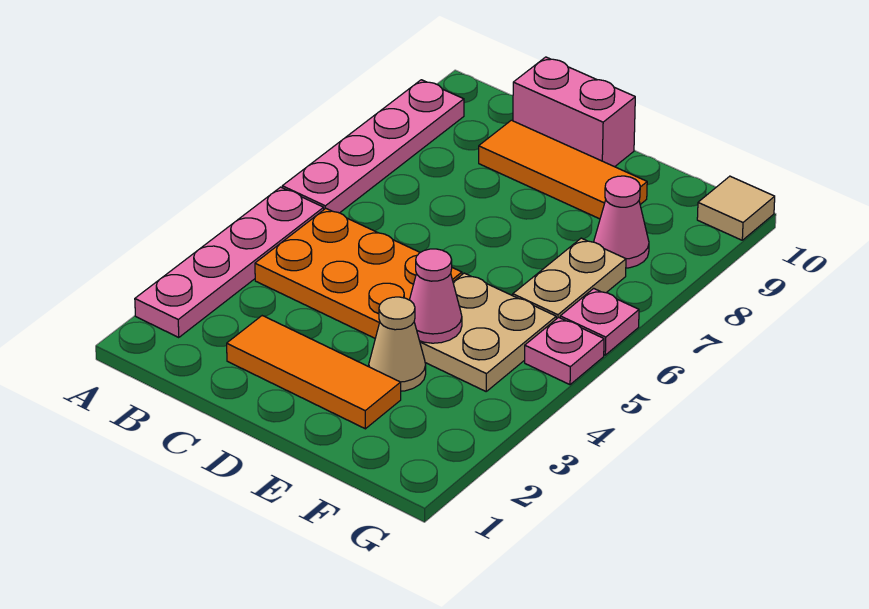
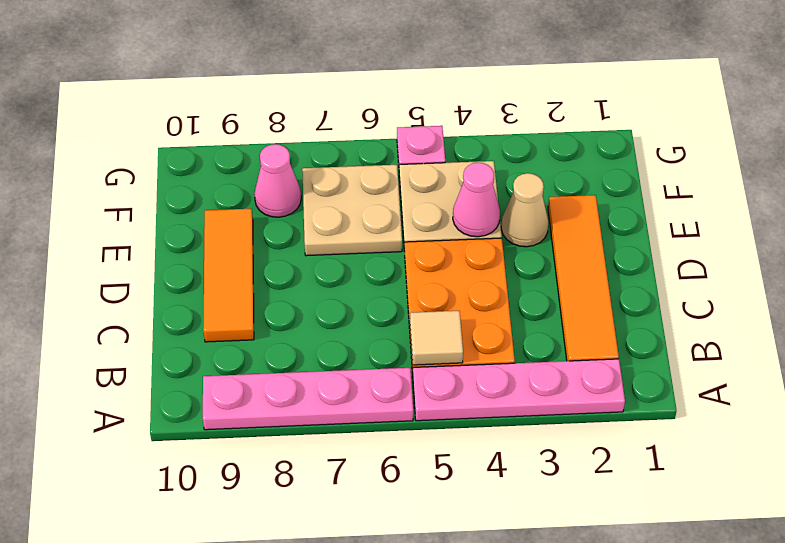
orange 1x3 tile [227,316,401,429] -> orange 1x4 tile [548,195,619,361]
pink 1x2 brick [513,57,635,167] -> none
tan 1x2 plate [513,238,626,319] -> tan 2x2 plate [302,165,402,256]
pink 1x1 plate [560,288,639,355] -> none
tan 1x1 tile [697,176,775,240] -> tan 1x1 tile moved to [410,311,463,365]

